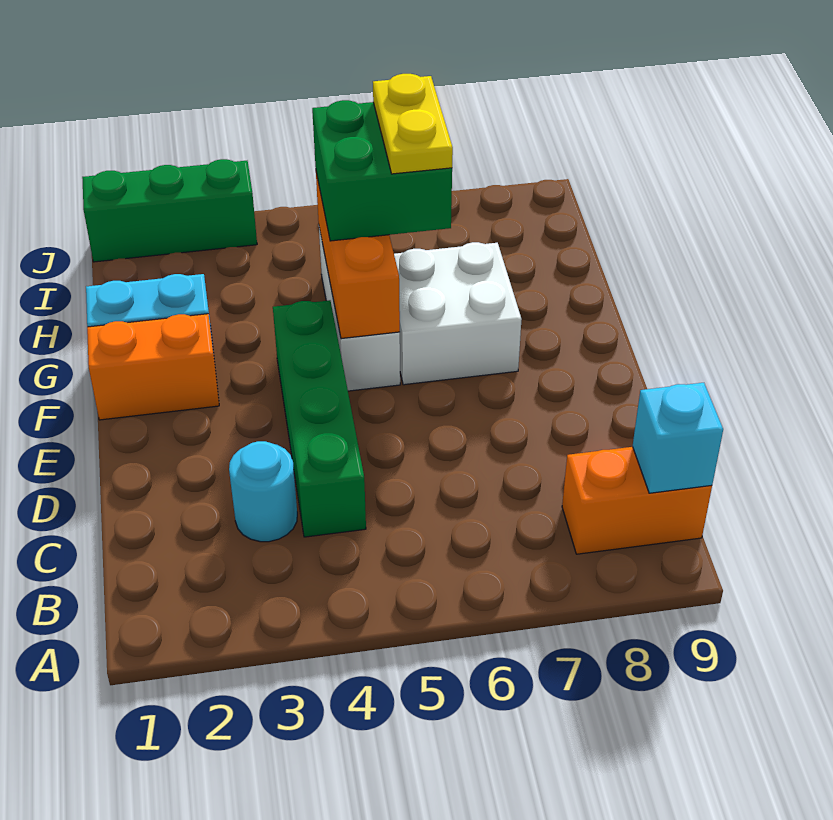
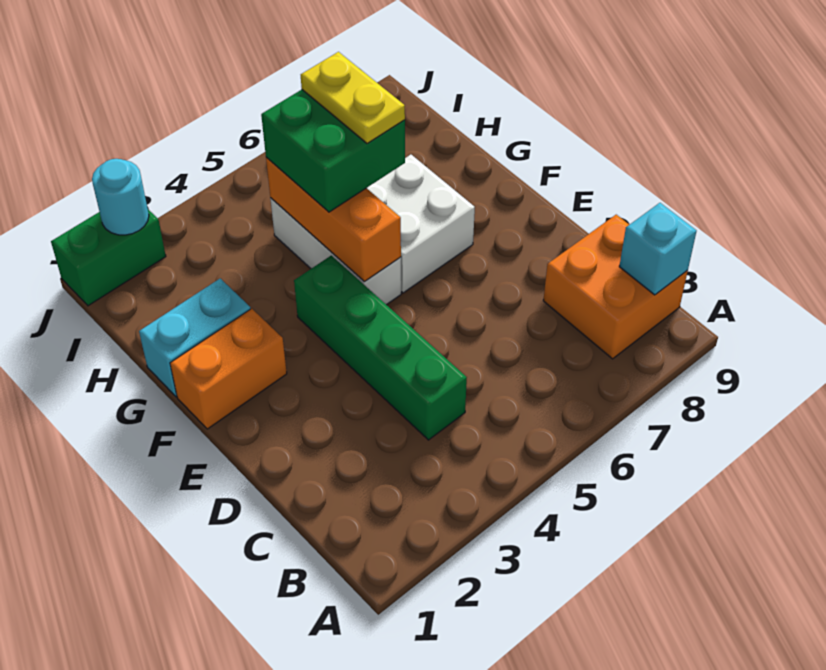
orange 1x2 brick [562,447,712,554] -> orange 2x2 brick [543,215,688,359]
cyan 1x1 round brick [229,441,297,542] -> cyan 1x1 round brick moved to [92,159,149,235]
green 1x3 brick [82,159,257,262] -> green 1x2 brick [51,210,166,306]

